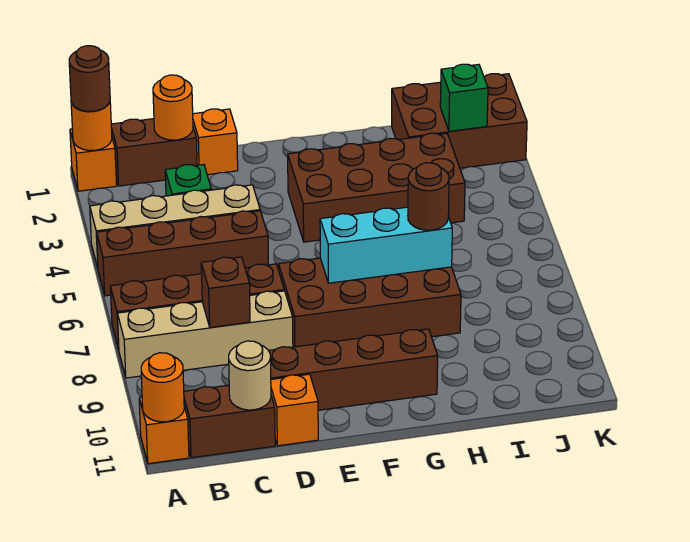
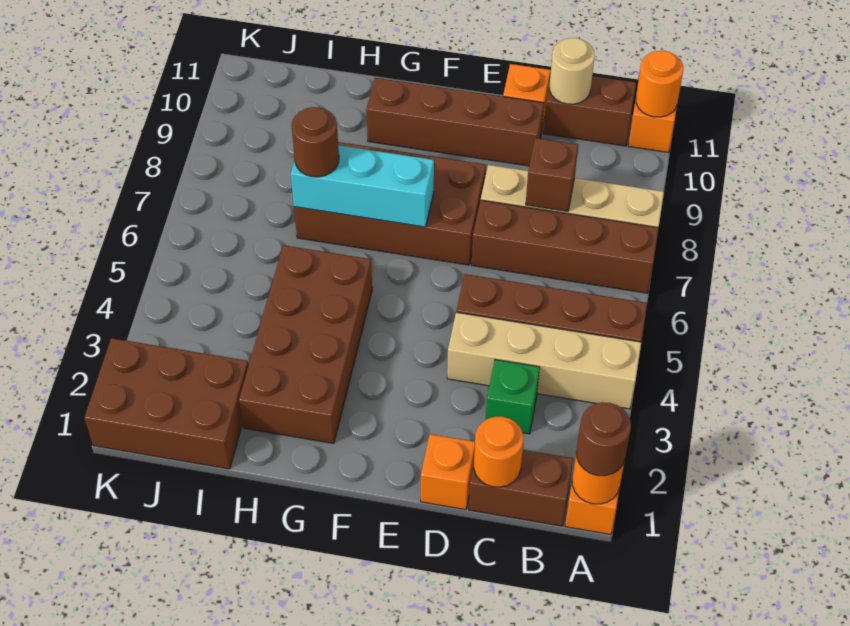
brown 2x4 brick [288,133,465,242] -> brown 2x4 brick turned to [239,245,372,443]
green 1x1 brick [440,64,488,131] -> none

